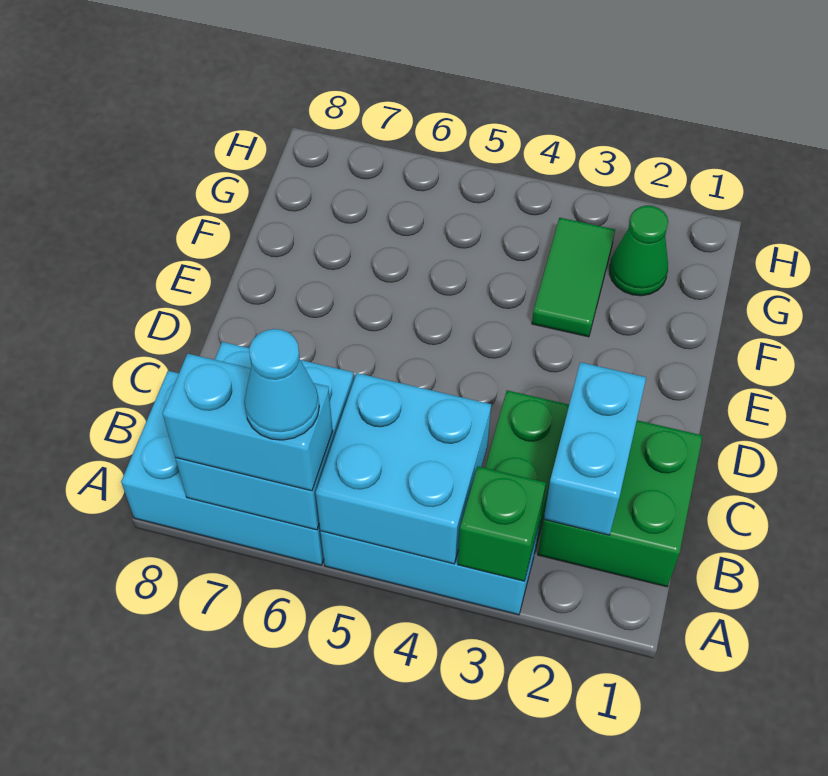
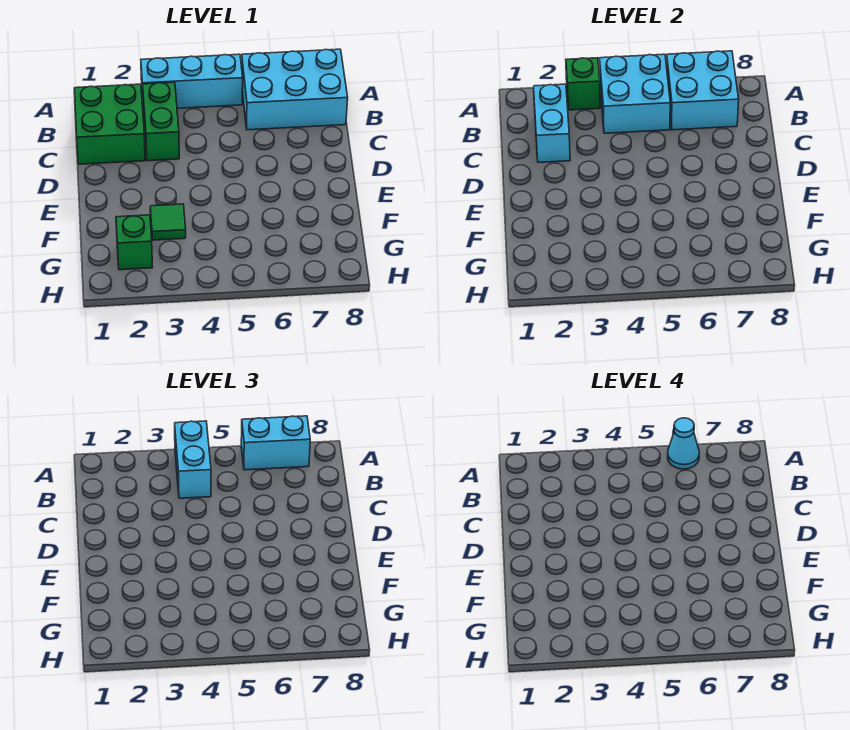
none -> cyan 1x2 brick [175,421,211,498]
green 1x2 tile [532,218,615,337] -> green 1x1 tile [150,204,186,240]
green 1x1 cone [610,206,668,296] -> green 1x1 brick [116,215,153,270]

